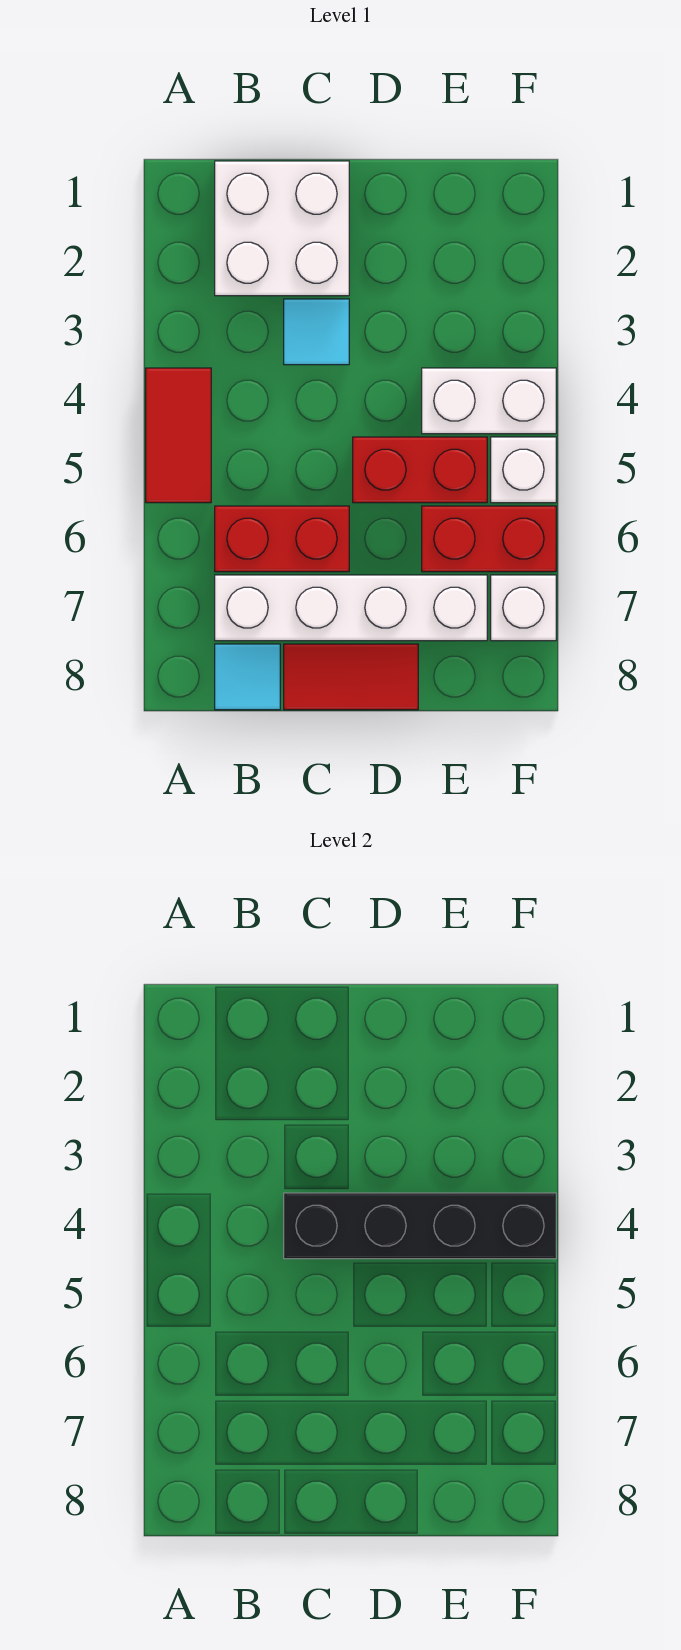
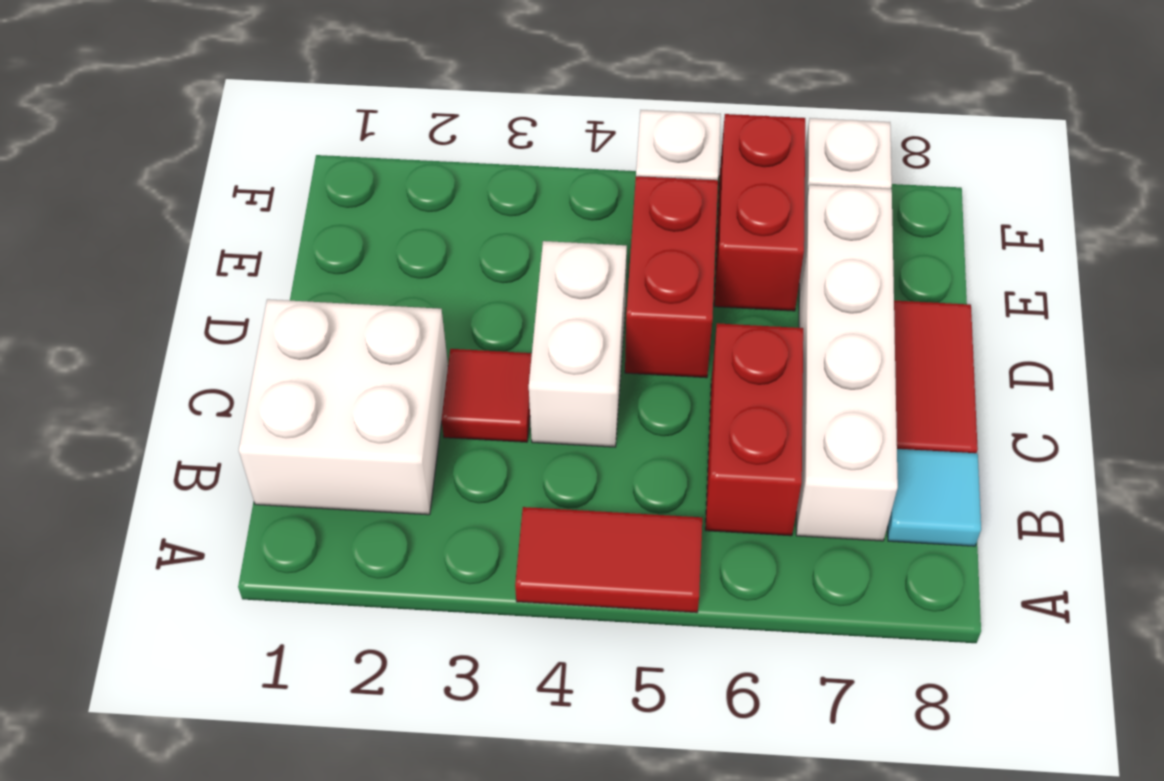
cyan 1x1 tile [284,299,349,365] -> red 1x1 tile [442,349,532,442]
black 1x4 brick [284,1193,556,1259] -> none
white 1x2 brick [422,368,556,434] -> white 1x2 brick moved to [529,241,627,447]

